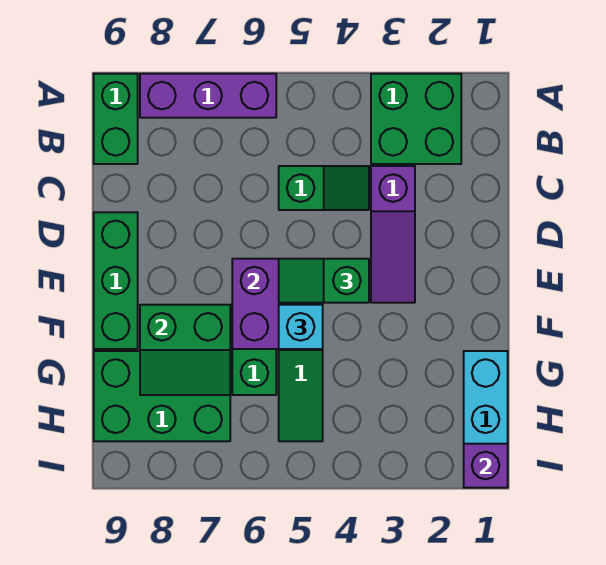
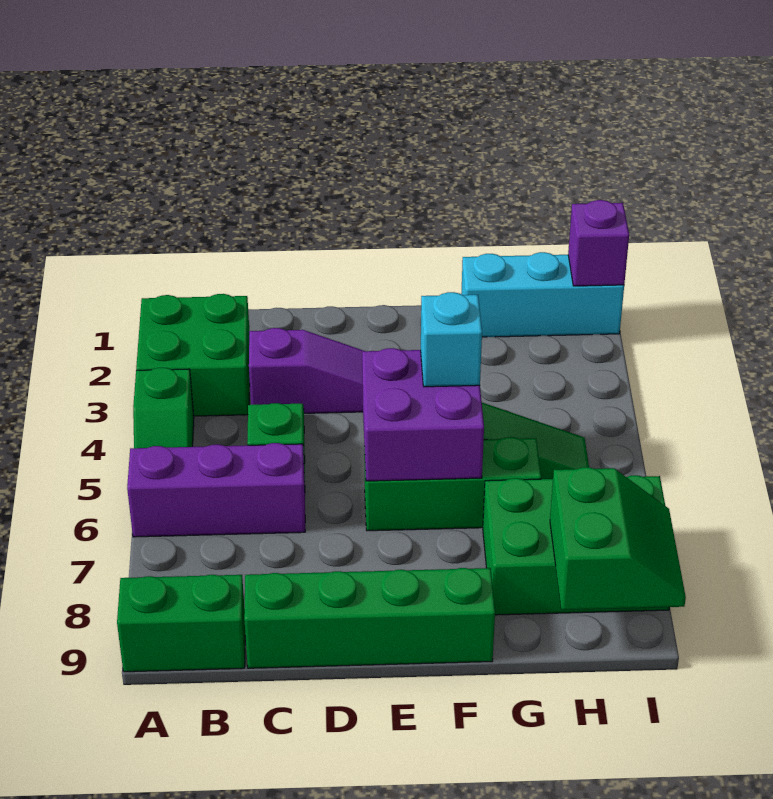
purple 1x3 brick [140,74,276,118] -> purple 1x3 brick turned to [127,443,305,537]
green 1x3 brick [94,212,138,349] -> green 1x4 brick [244,568,495,668]
green 1x2 slope [279,259,369,303] -> green 1x2 slope moved to [133,368,194,448]
green 2x2 slope [140,305,230,395] -> green 2x2 slope moved to [550,467,686,610]
green 2x3 brick [94,351,230,441] -> green 2x3 brick turned to [483,475,669,615]

